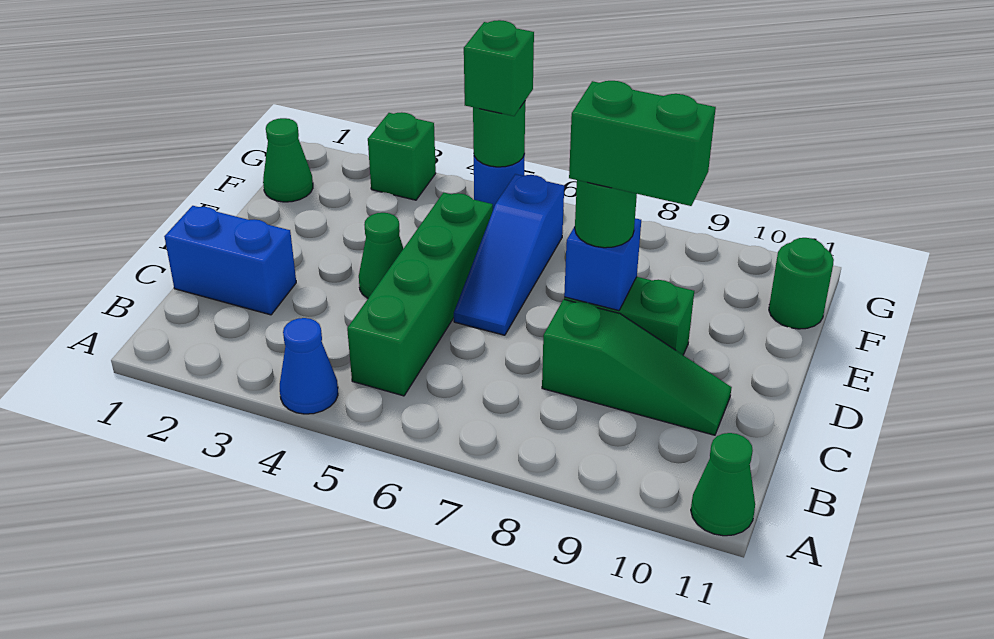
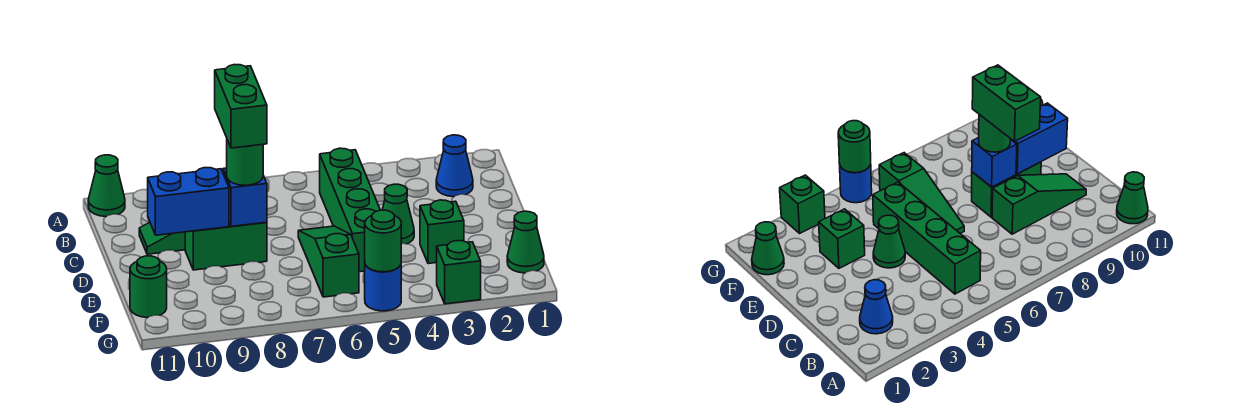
blue 1x1 cone [280,318,338,414] -> blue 1x1 cone moved to [436,135,473,197]
blue 1x2 brick [164,206,296,315] -> blue 1x2 brick moved to [148,168,229,235]
blue 1x3 slope [454,174,564,335] -> green 1x3 slope [298,226,359,297]
green 1x2 brick [569,81,716,206] -> green 1x2 brick turned to [215,65,267,148]
green 1x1 brick [464,20,534,116] -> green 1x1 brick moved to [420,200,464,264]

